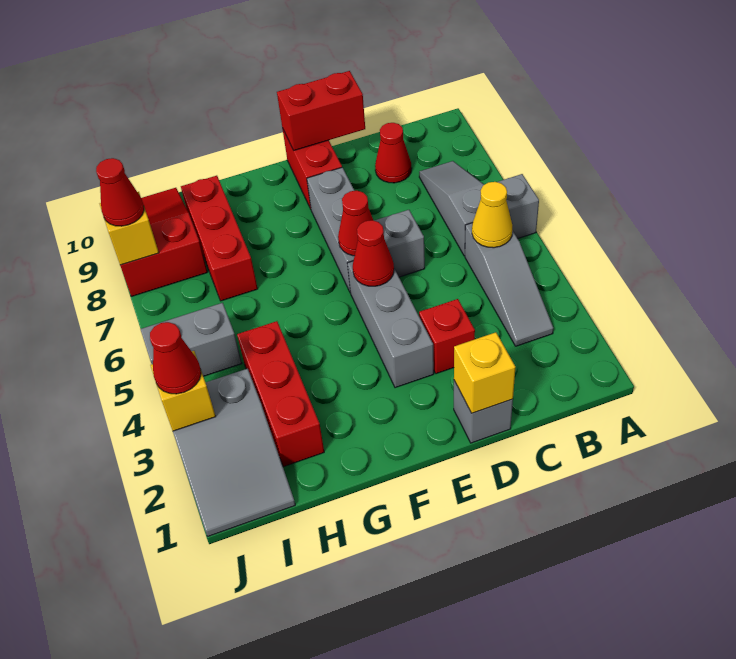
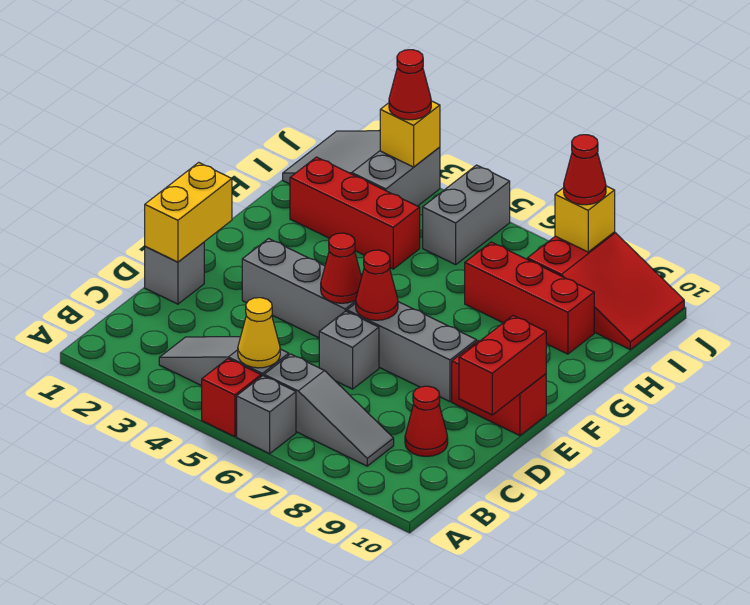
yellow 1x1 brick [454,332,516,413] -> yellow 1x2 brick [145,162,232,262]
red 1x1 brick [419,299,475,374] -> red 1x1 brick moved to [202,359,261,437]

